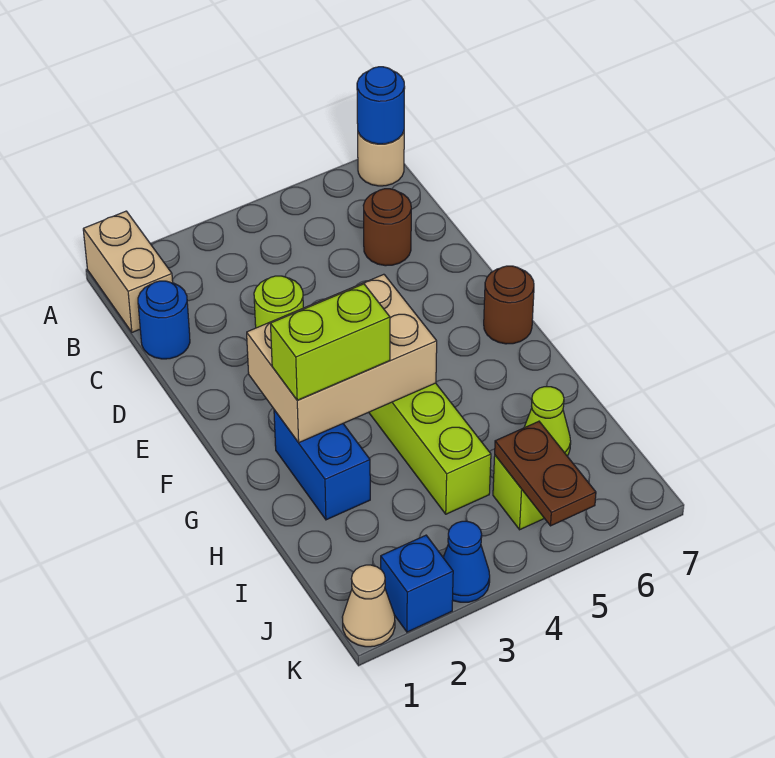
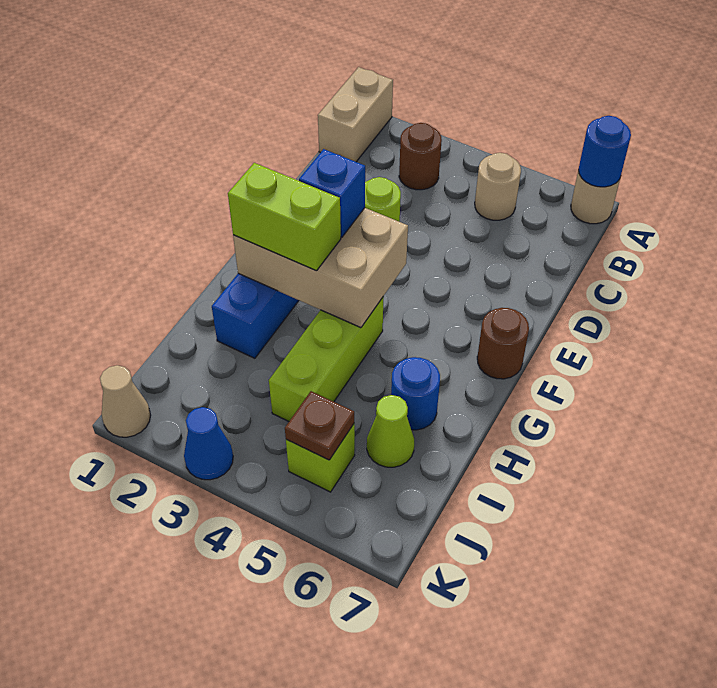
none -> tan 1x1 round brick [475,153,521,220]
blue 1x1 round brick [138,281,190,359] -> blue 1x1 round brick moved to [391,357,440,430]
brown 1x1 round brick [363,189,411,266] -> brown 1x1 round brick moved to [399,123,442,190]
brown 1x2 plate [495,421,596,526] -> brown 1x1 plate [285,391,354,460]
blue 1x1 brick [381,535,453,632] -> blue 1x1 brick moved to [299,149,365,237]

